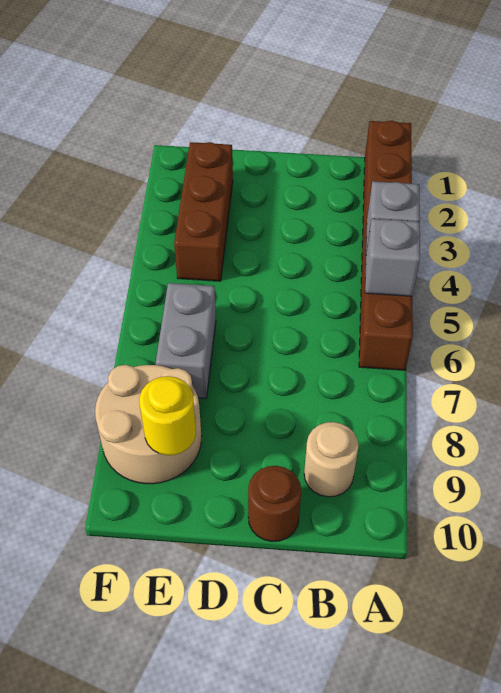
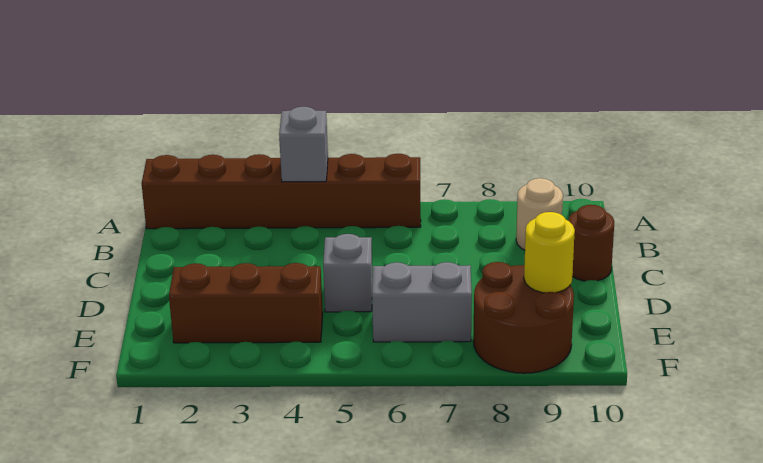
grey 1x1 brick [365,219,420,296] -> grey 1x1 brick moved to [323,234,373,312]
tan 2x2 round brick [95,365,202,484] -> brown 2x2 round brick [473,262,574,373]

